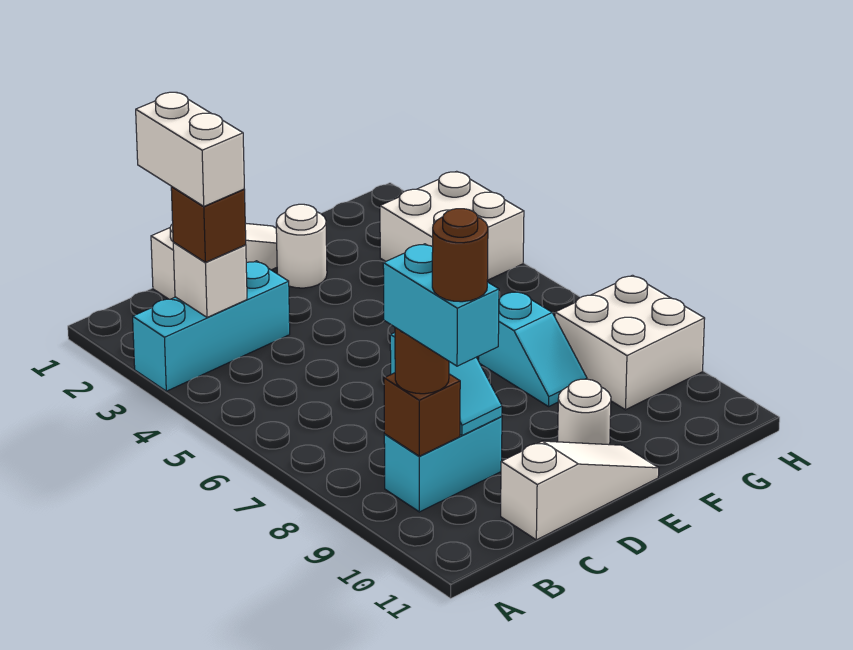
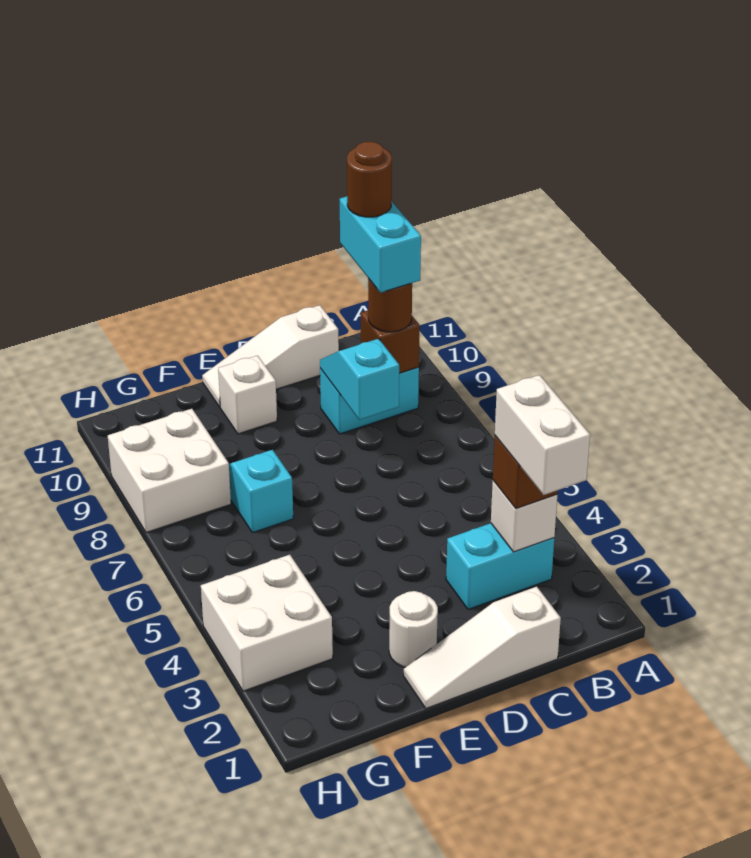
cyan 1x3 brick [133,261,290,391] -> cyan 1x2 brick [446,523,554,609]
white 1x1 round brick [558,379,611,445] -> white 1x1 brick [218,356,277,434]

